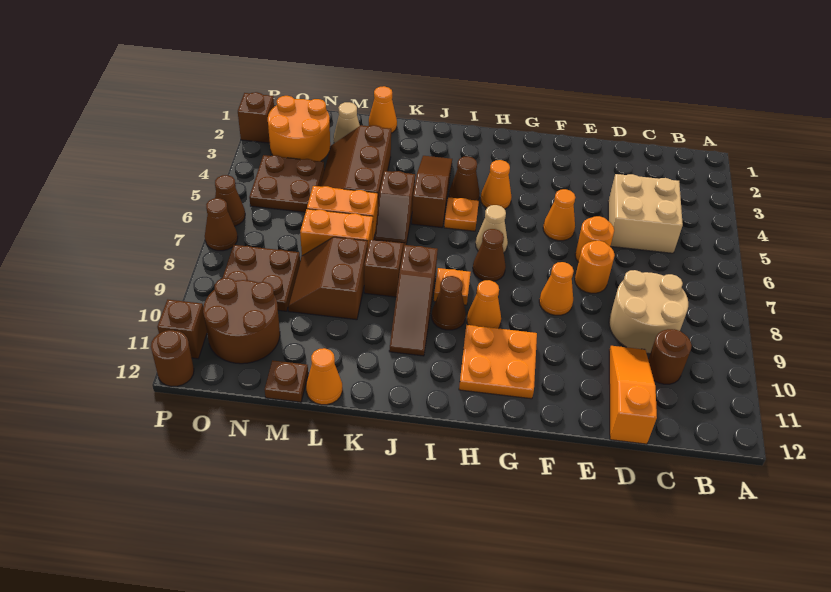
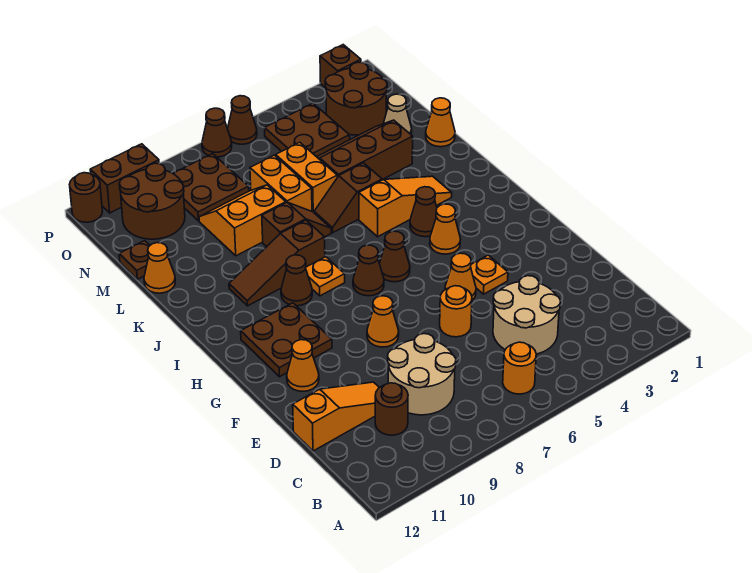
tan 2x2 brick [608,174,683,253] -> tan 2x2 round brick [493,276,561,354]
orange 1x1 round brick [575,241,615,293] -> orange 1x1 round brick moved to [503,342,536,394]
orange 2x2 plate [459,325,537,399] -> brown 2x2 plate [241,303,332,377]
tan 1x1 cone [476,205,508,252] -> brown 1x1 cone [380,231,410,282]
orange 1x1 cone [467,280,501,328] -> orange 1x1 cone moved to [287,340,319,391]
orange 1x1 plate [444,197,479,231] -> orange 1x1 plate moved to [471,255,508,294]
brown 1x3 slope [412,156,452,228] -> orange 1x3 slope [359,176,452,237]
brown 2x2 slope [288,237,368,320] -> orange 2x2 slope [199,185,286,256]
orange 2x2 round brick [268,96,330,161] -> brown 2x2 round brick [325,62,387,135]
brown 1x1 brick [157,300,207,359] -> brown 1x2 brick [90,144,159,213]

